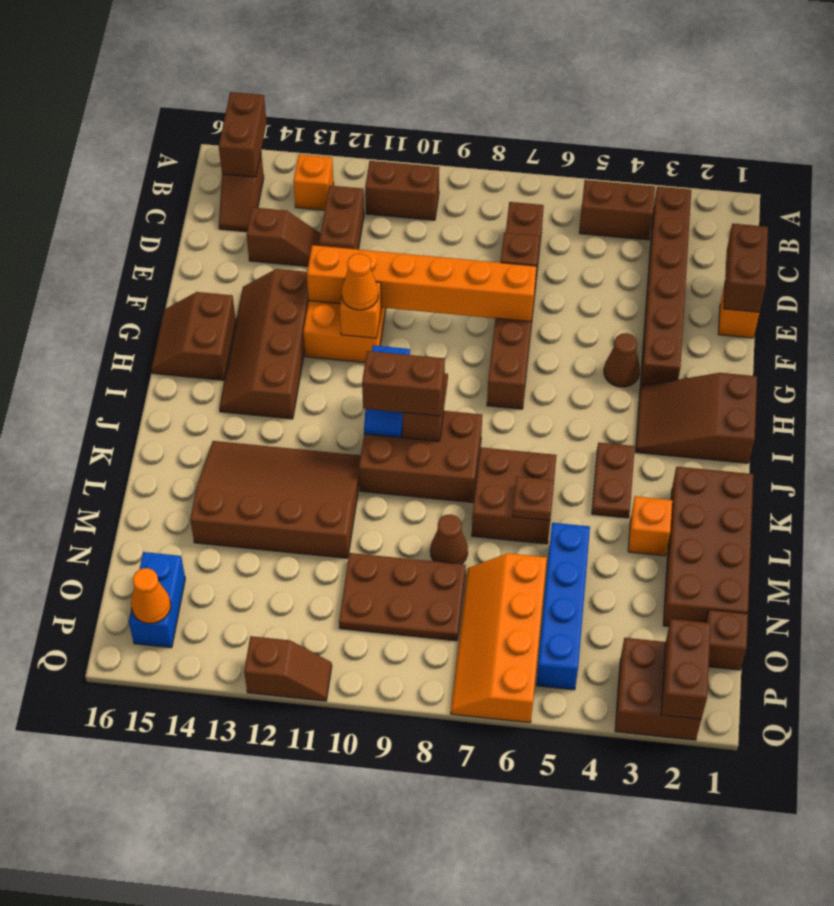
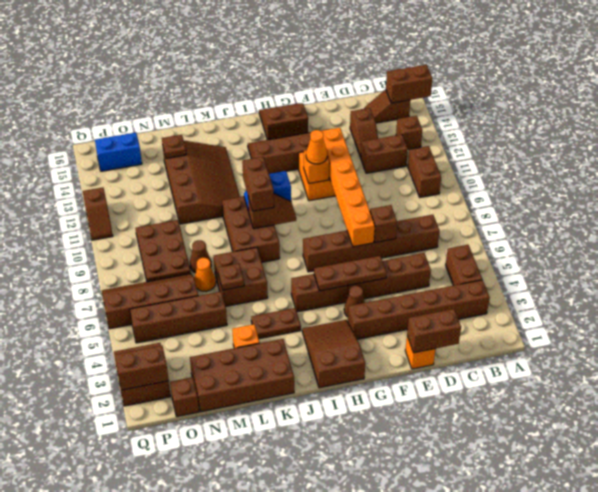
orange 1x1 brick [293,154,334,210] -> brown 1x1 brick [396,116,422,149]
none -> brown 1x6 brick [291,253,431,312]
none -> brown 1x3 plate [314,256,386,291]
blue 1x4 brick [536,523,590,690] -> brown 1x4 brick [130,292,227,343]
none -> brown 1x1 plate [162,135,186,159]
orange 2x4 slope [451,553,547,723] -> brown 2x4 slope [102,274,198,329]
orange 1x1 cone [131,568,171,624] -> orange 1x1 cone moved to [194,258,216,291]

